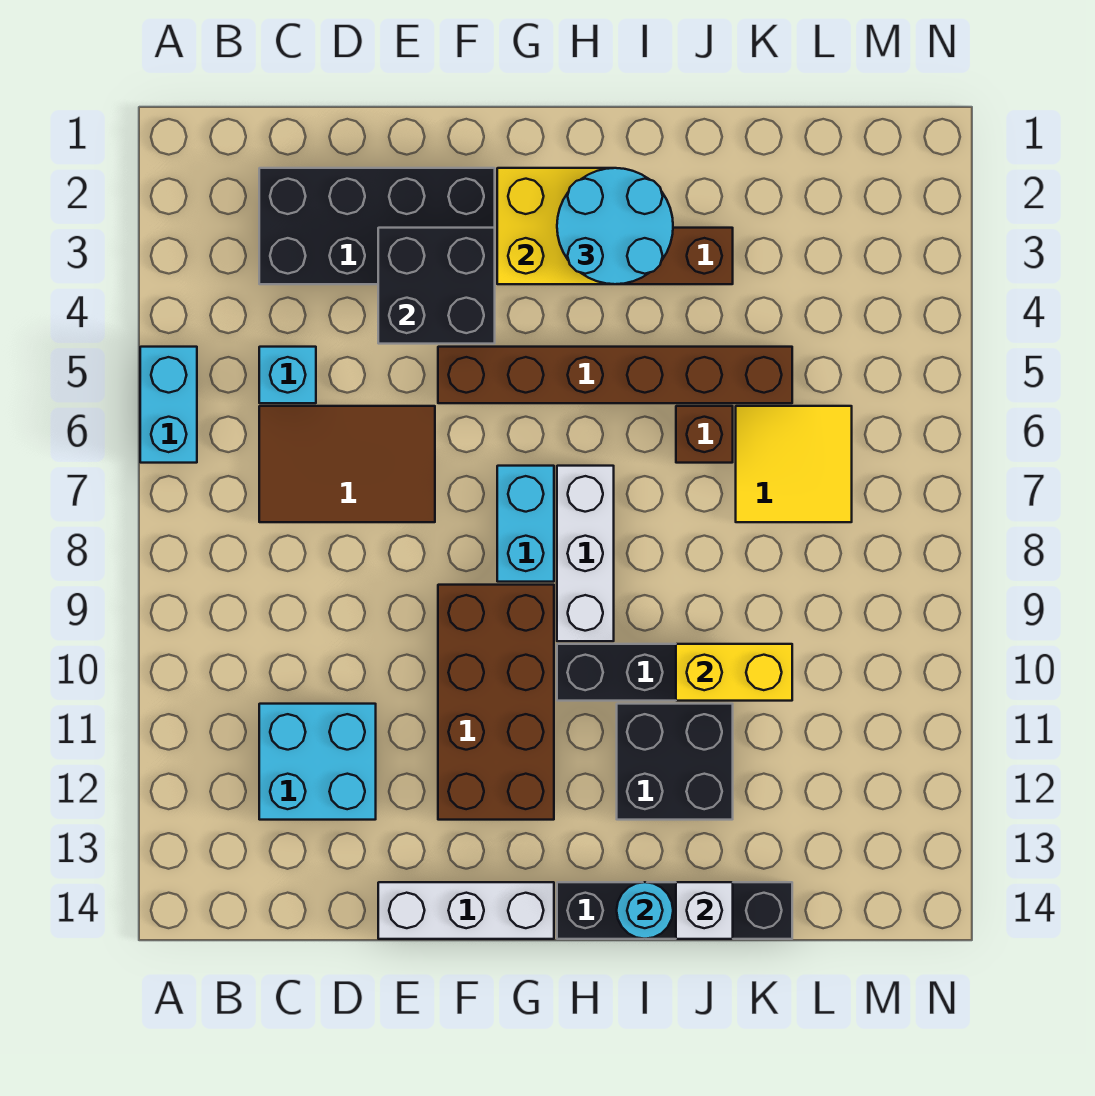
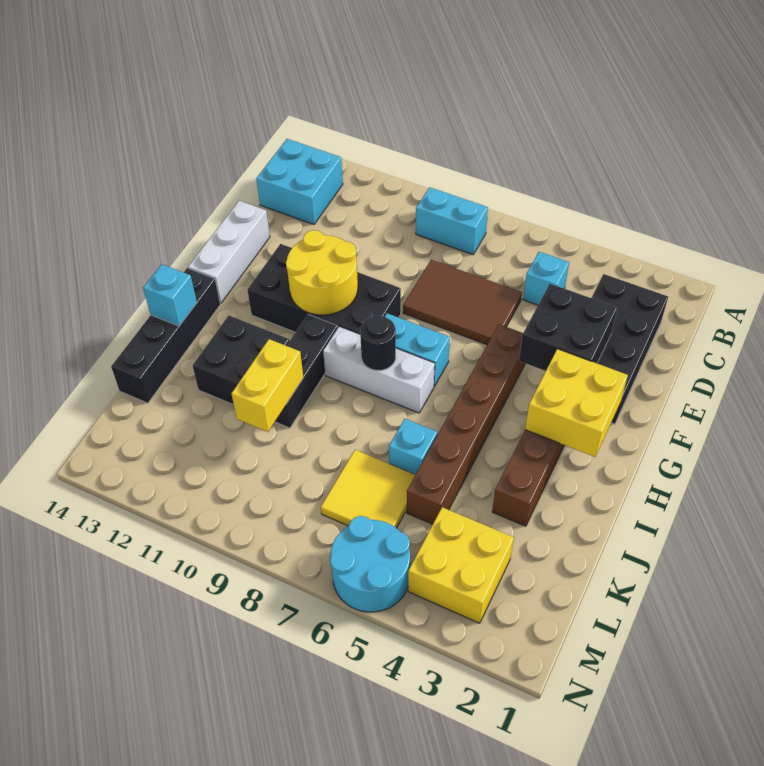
cyan 1x2 brick [140,347,197,463] -> cyan 1x2 brick moved to [416,187,488,254]
brown 2x3 tile [259,406,435,522] -> brown 2x3 tile turned to [403,260,522,345]
cyan 2x2 brick [259,704,376,820] -> cyan 2x2 brick moved to [256,139,343,224]
brown 2x4 brick [438,585,554,820] -> black 2x4 brick [247,244,401,334]
none -> yellow 2x2 round brick [286,230,358,315]
cyan 2x2 round brick [557,168,673,284] -> cyan 2x2 round brick moved to [330,516,410,612]
none -> black 1x1 round brick [360,316,396,370]
cyan 1x1 round brick [617,882,673,939] -> cyan 1x1 brick [143,264,197,326]
brown 1x1 brick [676,406,733,463] -> cyan 1x1 brick [389,419,437,475]
white 1x1 brick [676,882,733,939] -> none
none -> yellow 2x2 brick [408,507,514,623]

